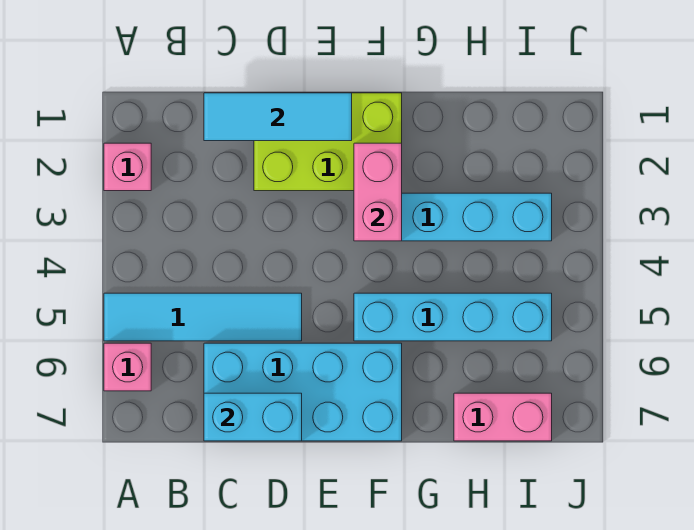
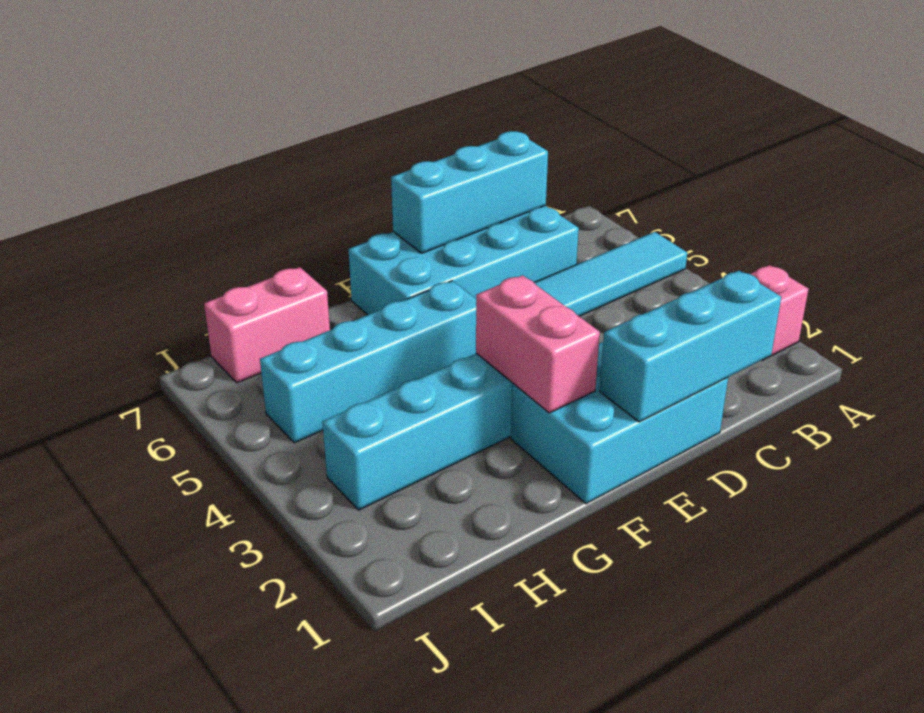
pink 1x1 brick [104,343,151,391] -> none
cyan 1x3 tile [204,93,352,141] -> cyan 1x3 brick [600,271,781,422]
cyan 1x2 brick [204,393,302,441] -> cyan 1x3 brick [391,131,548,253]
lime 2x3 brick [254,93,402,191] -> cyan 2x3 brick [511,342,728,504]

